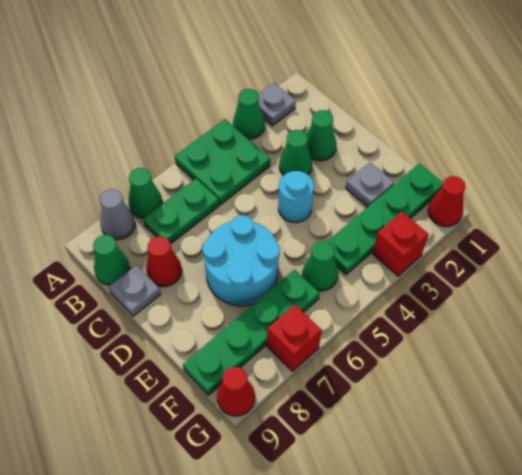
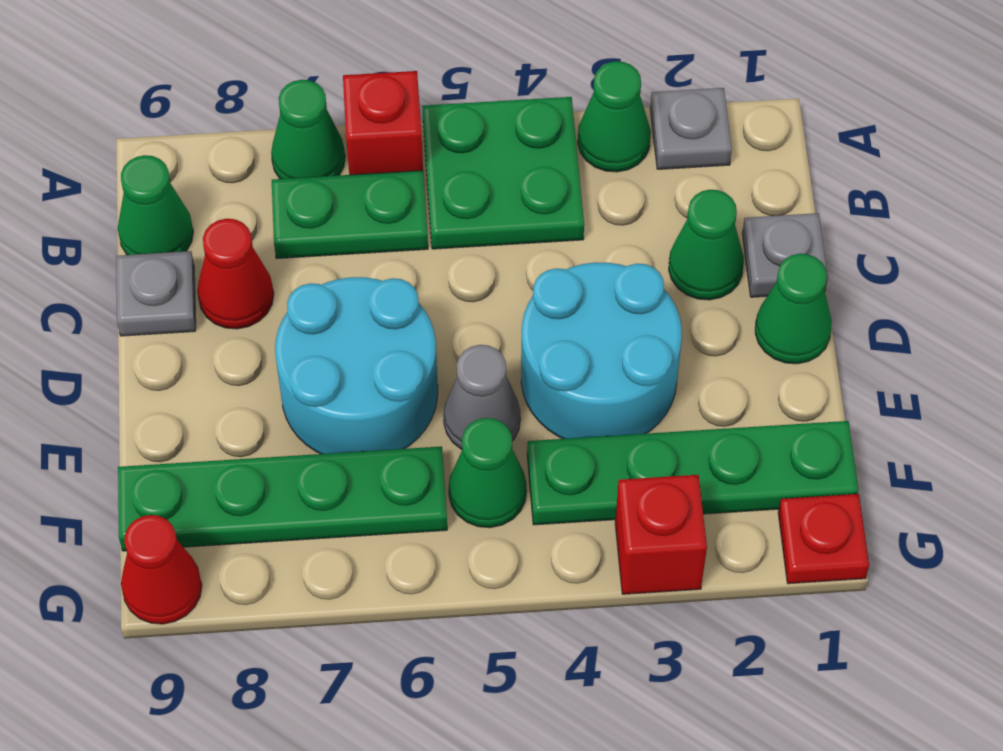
grey 1x1 cone [100,189,135,240] -> grey 1x1 cone moved to [444,345,520,449]
green 1x1 cone [279,130,312,176] -> green 1x1 cone moved to [755,254,832,364]
cyan 1x1 round brick [278,171,314,223] -> cyan 2x2 round brick [521,262,682,439]
grey 1x1 plate [346,162,394,207] -> grey 1x1 plate moved to [742,213,828,297]
red 1x1 cone [428,176,465,227] -> red 1x1 plate [778,494,869,584]
red 1x1 brick [267,305,322,371] -> red 1x1 brick moved to [343,71,423,175]

